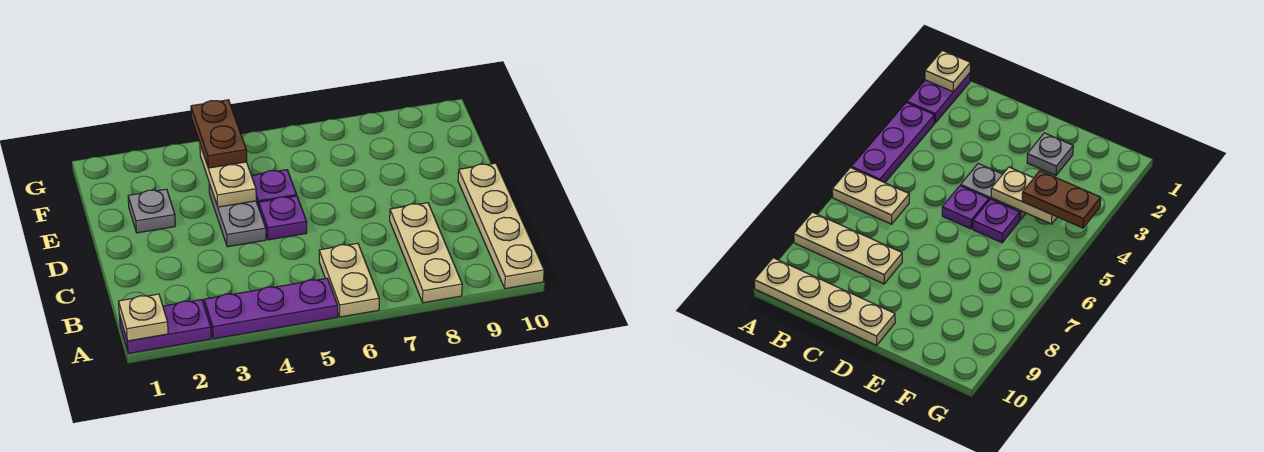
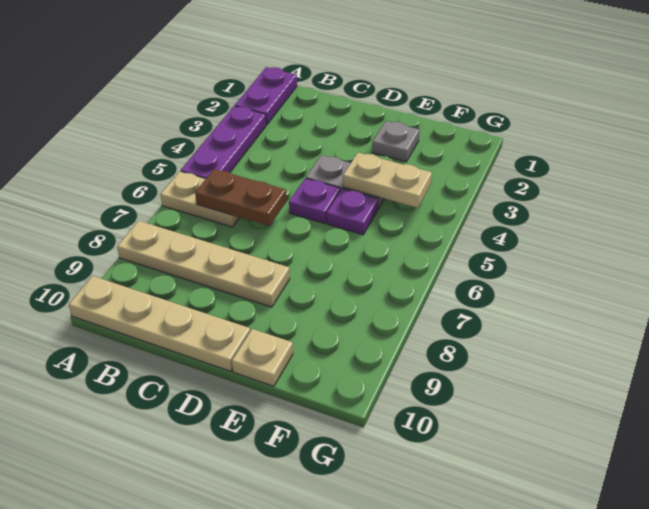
tan 1x1 plate [119,294,168,341] -> tan 1x1 plate moved to [232,329,293,386]
tan 1x3 plate [390,203,462,303] -> tan 1x4 plate [117,221,290,307]
brown 1x2 plate [191,100,247,168] -> brown 1x2 plate moved to [195,169,286,226]

